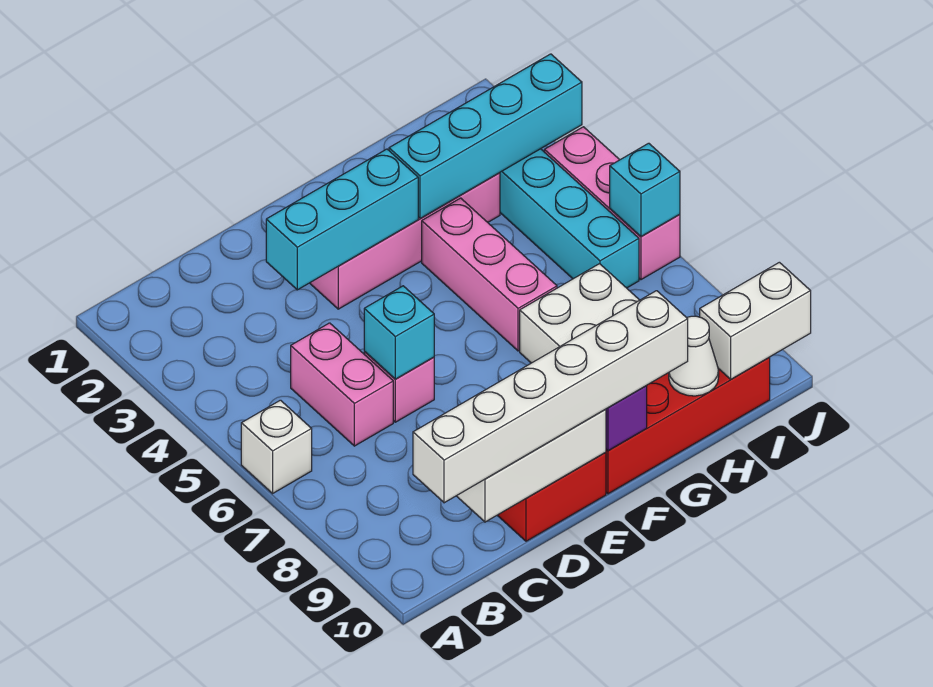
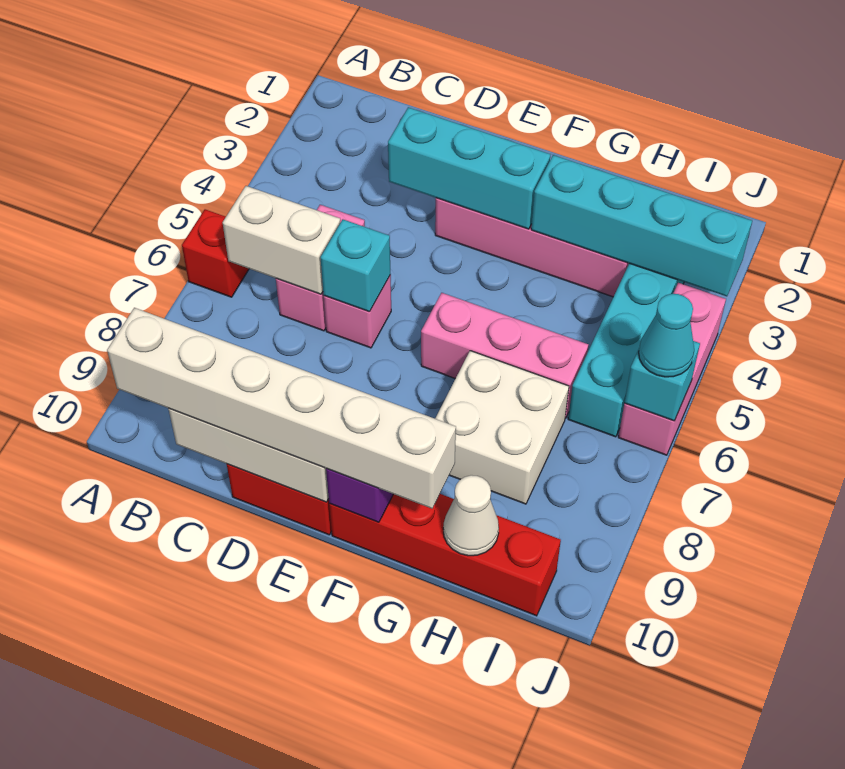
white 1x1 brick [241,400,312,493] -> red 1x1 brick [182,209,249,297]
pink 1x3 brick [422,198,557,351] -> pink 1x3 brick turned to [421,293,588,419]
white 1x2 brick [700,262,811,379] -> white 1x2 brick moved to [223,186,340,294]
none -> cyan 1x1 cone [639,294,694,377]

